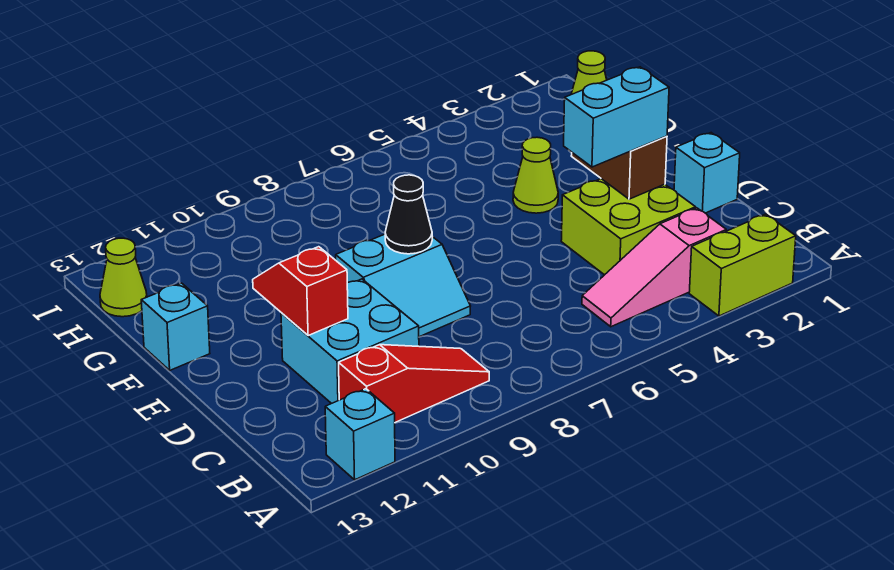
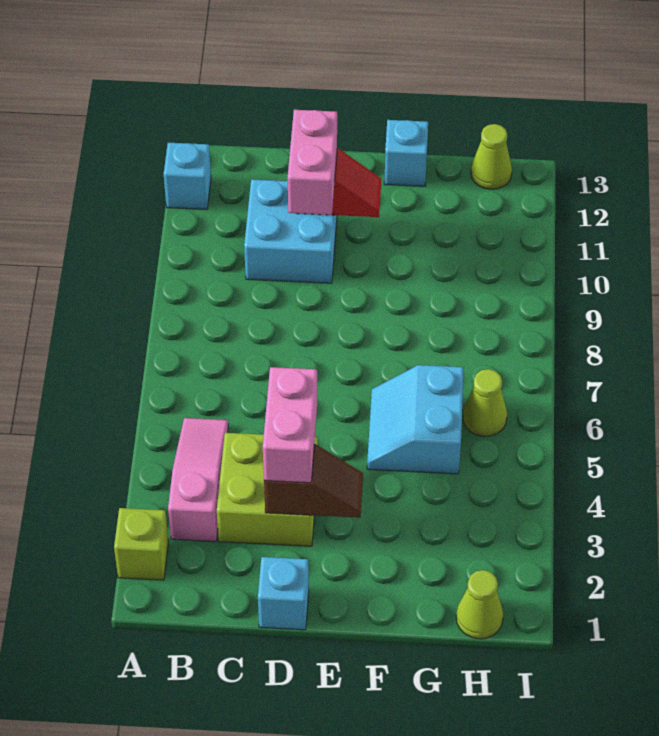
lime 1x2 brick [689,214,796,316] -> lime 1x1 brick [114,508,169,580]
red 1x3 slope [339,345,489,422] -> none
cyan 1x2 brick [564,67,669,167] -> pink 1x2 brick [263,367,317,483]
cyan 2x2 slope [336,234,470,337] -> cyan 2x2 slope moved to [367,365,464,474]
none -> pink 1x2 brick [288,110,337,215]
black 1x1 cone [385,175,432,254] -> none
lime 1x1 cone [513,137,558,213] -> lime 1x1 cone moved to [463,369,507,437]

